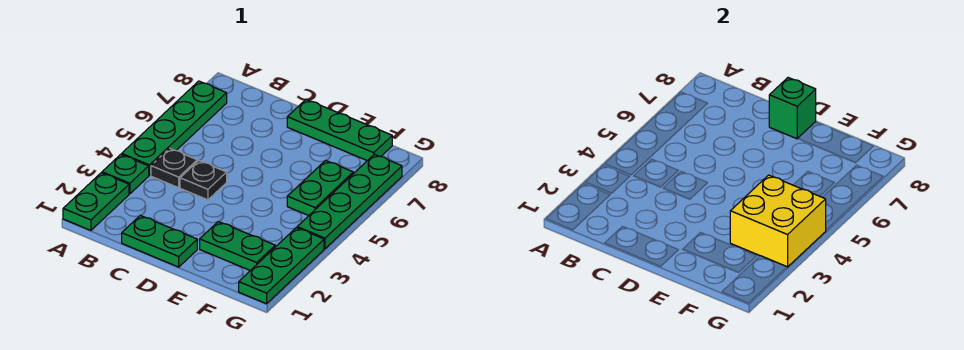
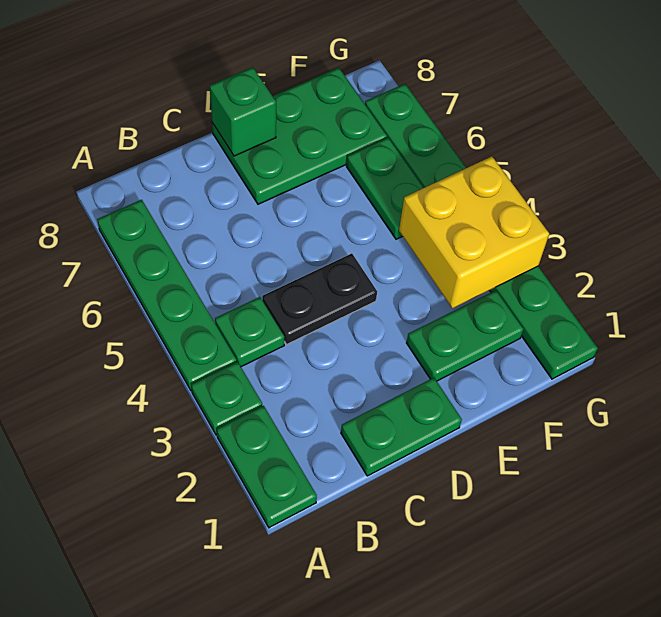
black 1x1 plate [151,148,197,188] -> green 1x1 plate [215,297,284,367]
black 1x1 plate [180,161,227,200] -> black 1x2 plate [262,253,377,344]
green 1x3 plate [287,100,392,161] -> green 2x3 plate [212,68,387,204]

